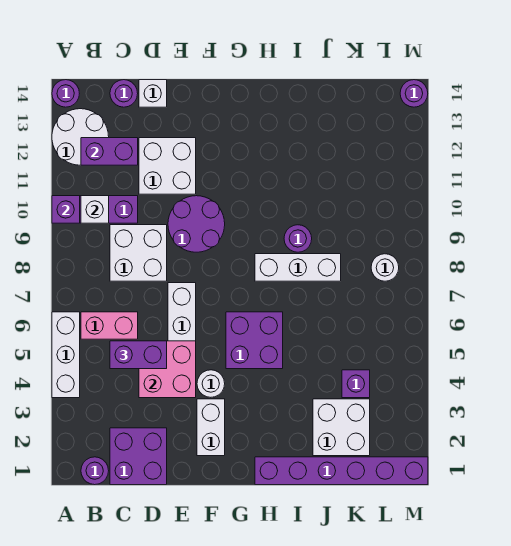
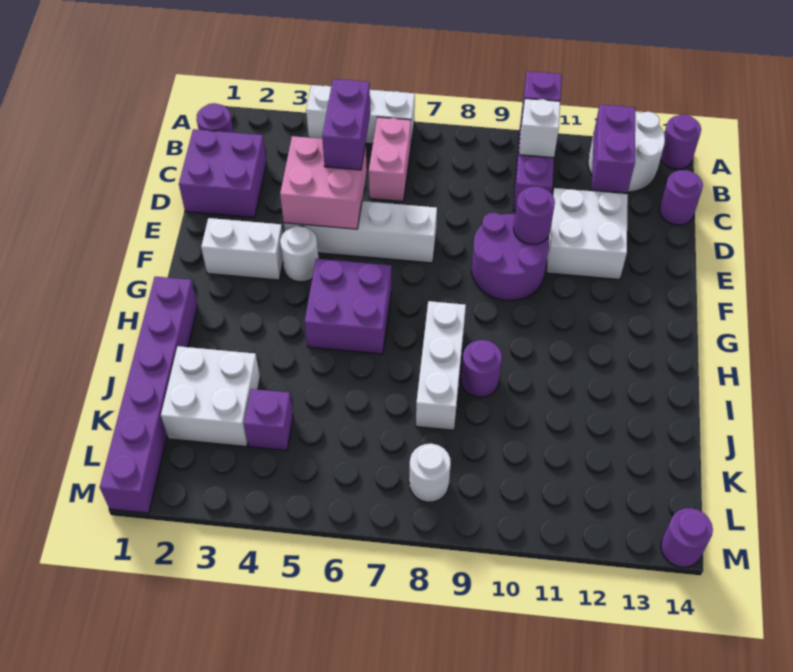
white 2x2 brick [110,225,167,281] -> none
white 1x1 brick [139,80,167,107] -> none
none -> purple 1x1 round brick [514,187,555,244]

